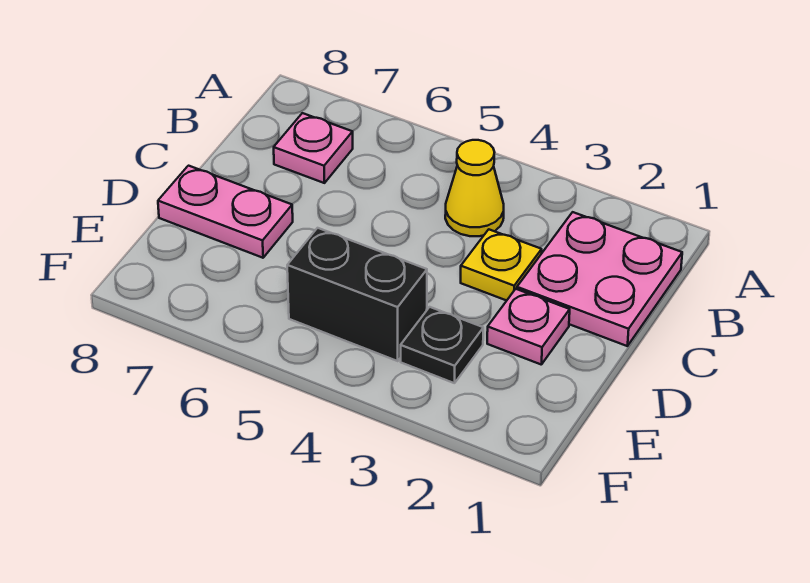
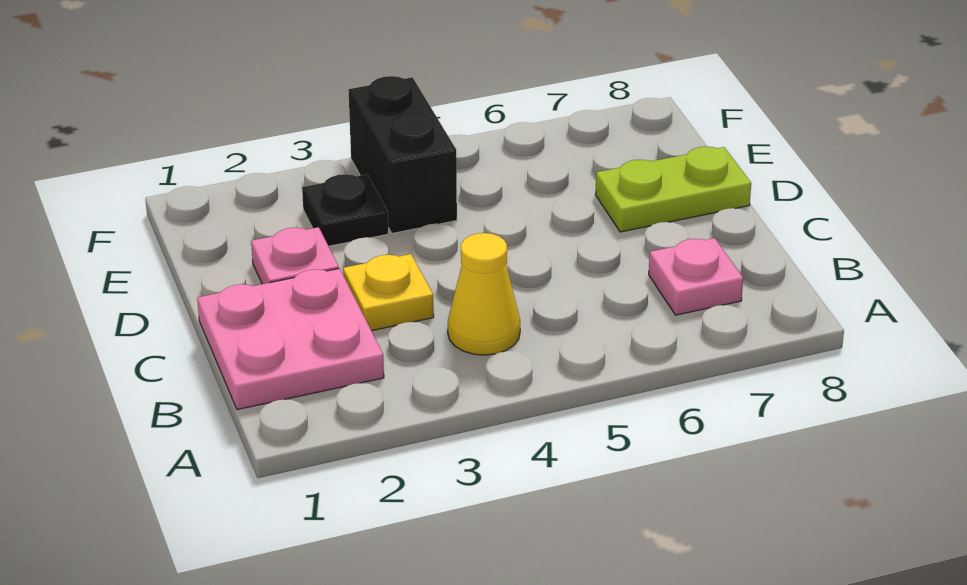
pink 1x2 plate [158,166,293,258] -> lime 1x2 plate [595,146,751,232]
black 1x2 brick [287,228,427,361] -> black 1x2 brick turned to [348,76,457,233]

